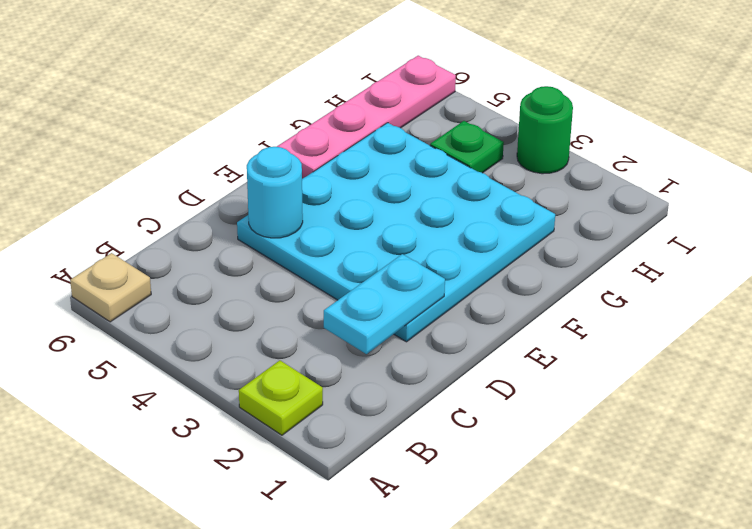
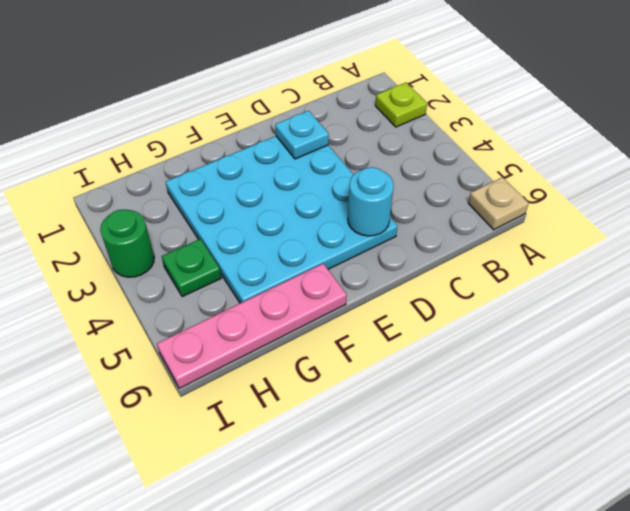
cyan 1x2 plate [324,254,445,354] -> cyan 1x1 plate [275,111,329,159]

